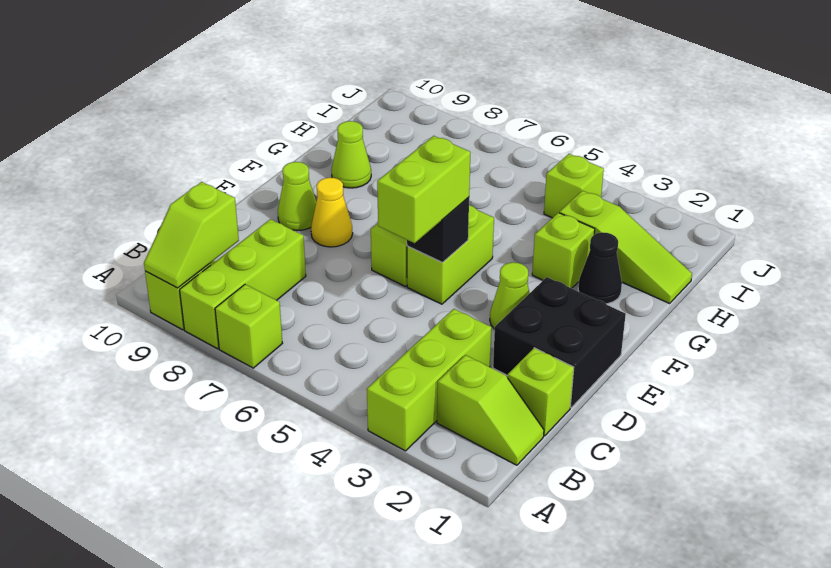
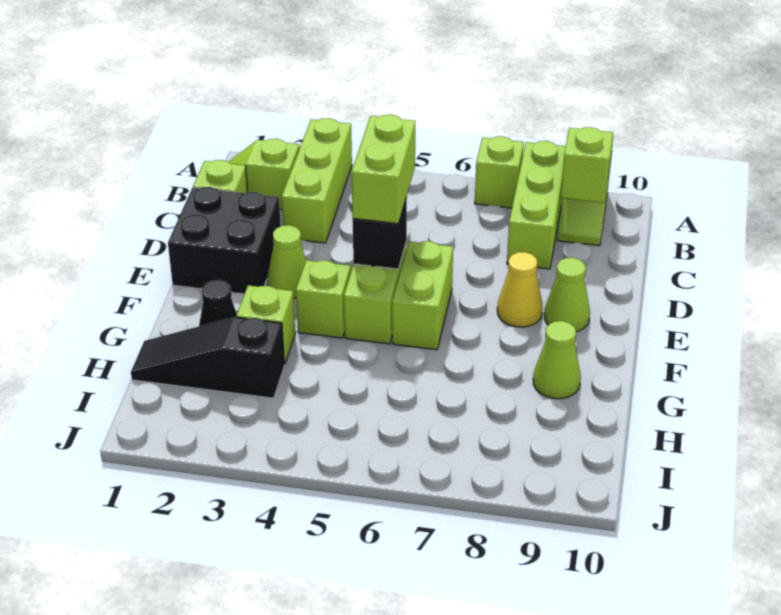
lime 1x3 slope [559,191,692,303] -> black 1x3 slope [131,317,284,398]
lime 1x1 brick [544,154,604,218] -> lime 1x1 brick moved to [296,260,351,338]

